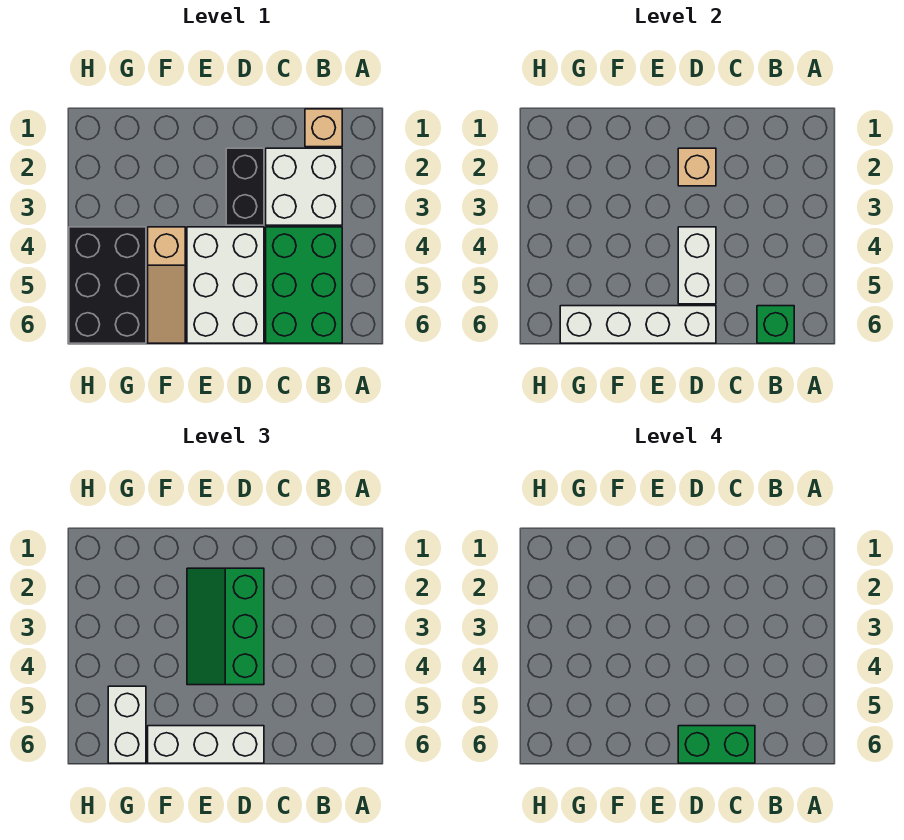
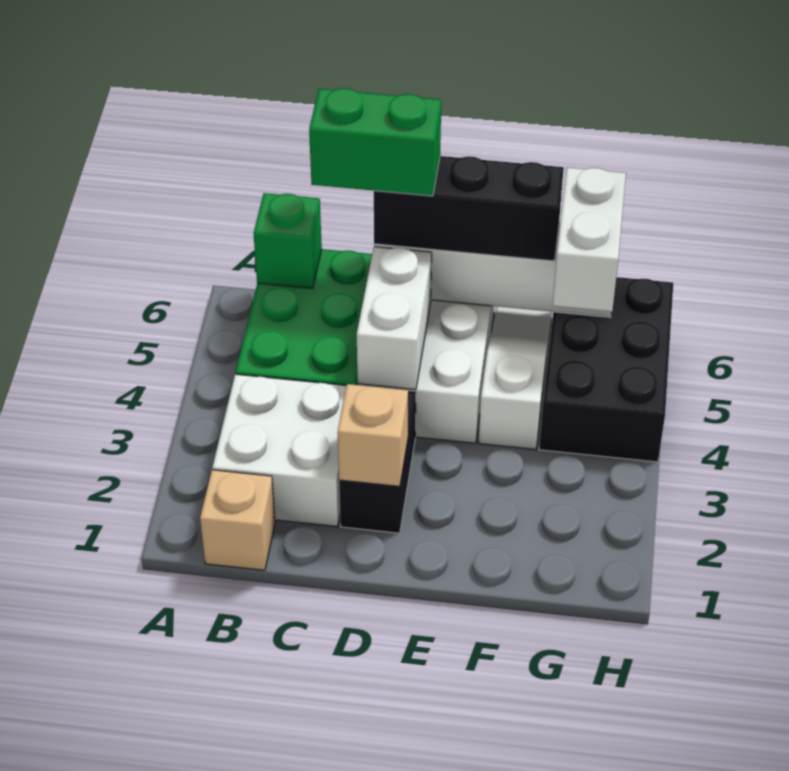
green 2x3 slope [187,568,264,685] -> none
white 1x3 brick [148,726,264,763] -> black 1x3 brick [374,156,564,261]
tan 1x3 slope [148,227,185,343] -> white 1x3 slope [479,306,552,449]

